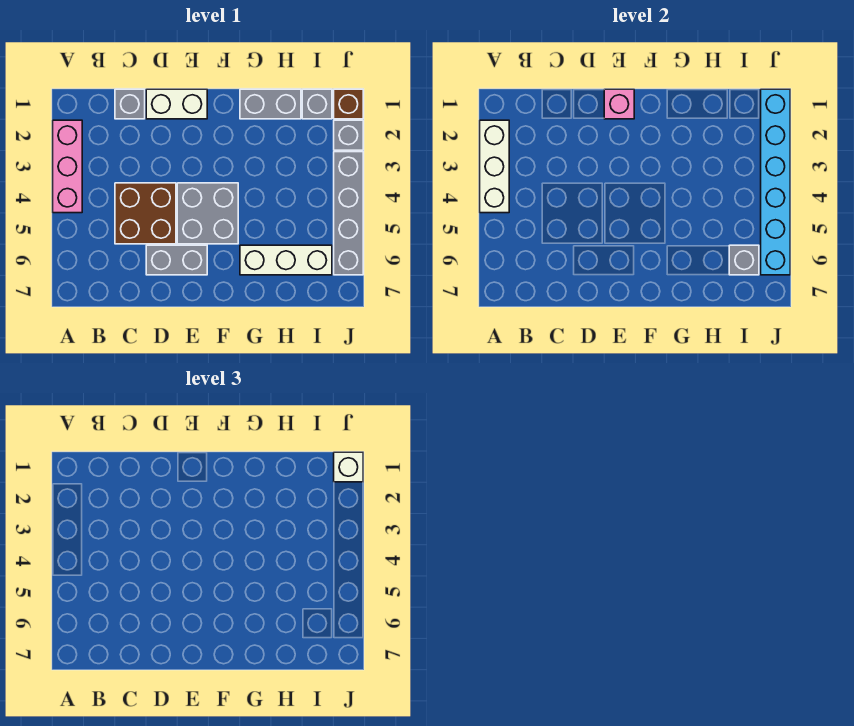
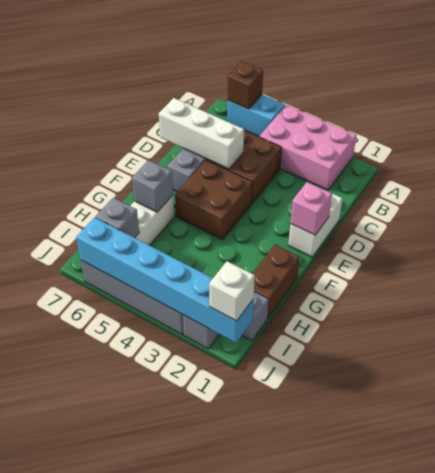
pink 1x3 brick [53,120,82,213] -> pink 2x3 brick [259,105,356,190]
white 1x3 brick [480,120,509,213] -> white 1x3 brick moved to [159,98,244,169]
none -> cyan 1x2 brick [227,95,285,137]
grey 1x1 brick [115,89,145,119] -> grey 1x1 brick moved to [132,160,173,212]
grey 2x2 brick [177,183,238,244] -> brown 2x2 brick [175,160,253,240]
grey 1x2 brick [240,89,301,119] -> brown 1x2 brick [252,245,300,319]
brown 1x1 brick [334,89,363,119] -> brown 1x1 brick moved to [227,61,263,109]

